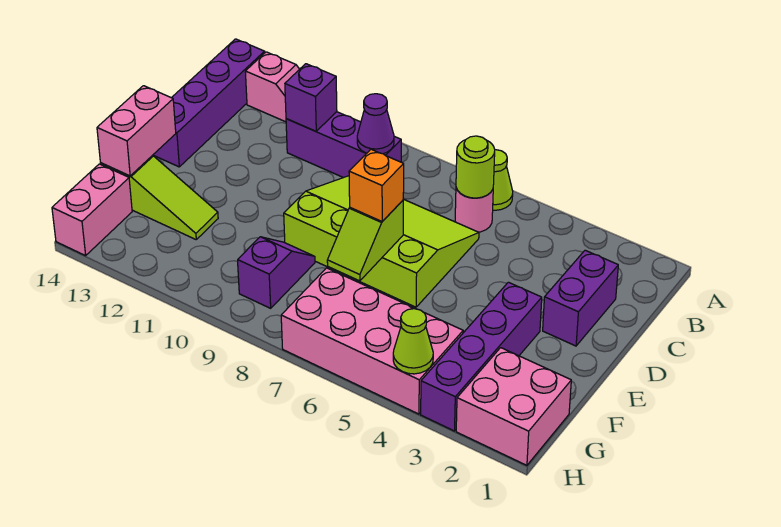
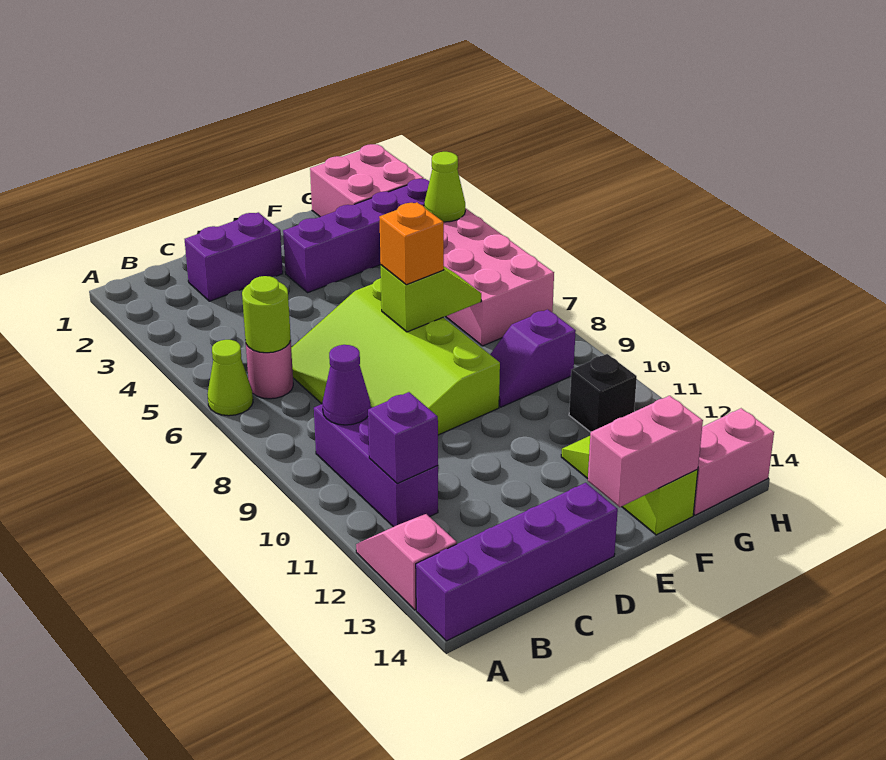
none -> black 1x1 brick [569,354,637,432]

